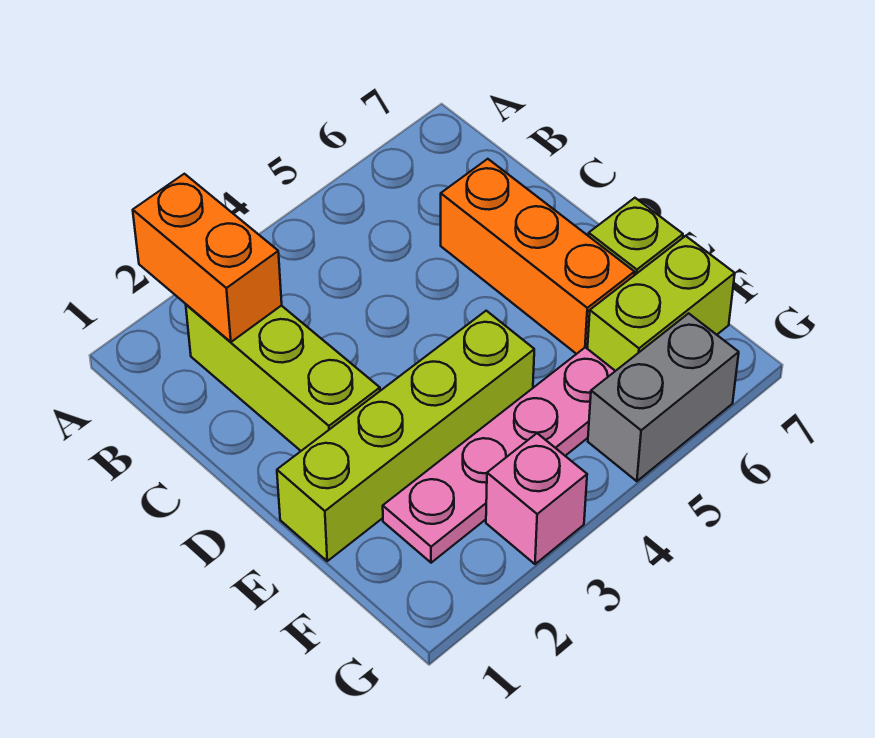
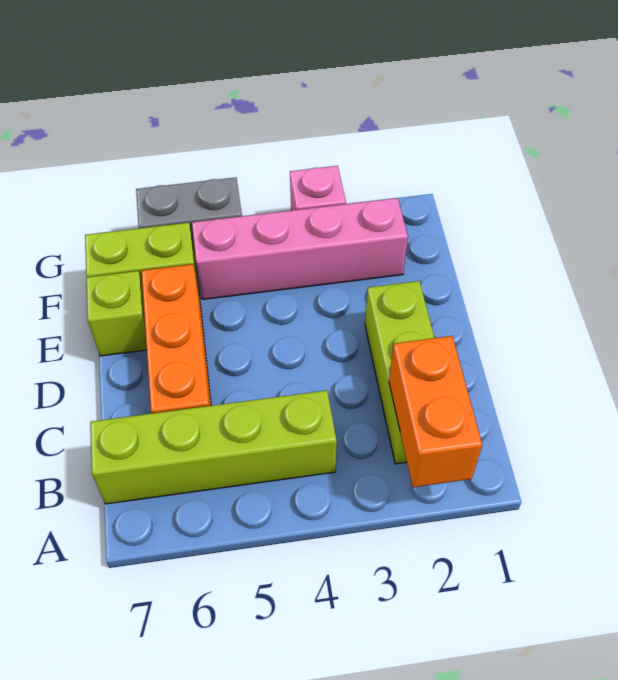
lime 1x4 brick [277,311,534,561] -> lime 1x4 brick moved to [90,390,337,504]
pink 1x4 plate [383,347,615,563] -> pink 1x4 brick [192,198,408,299]

